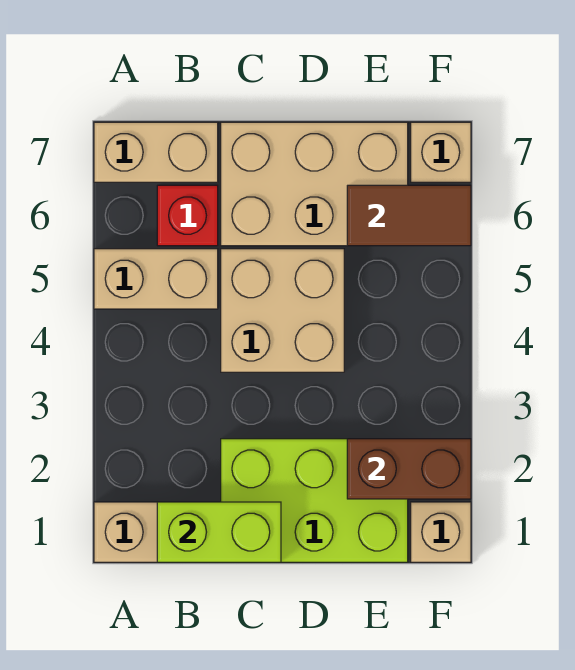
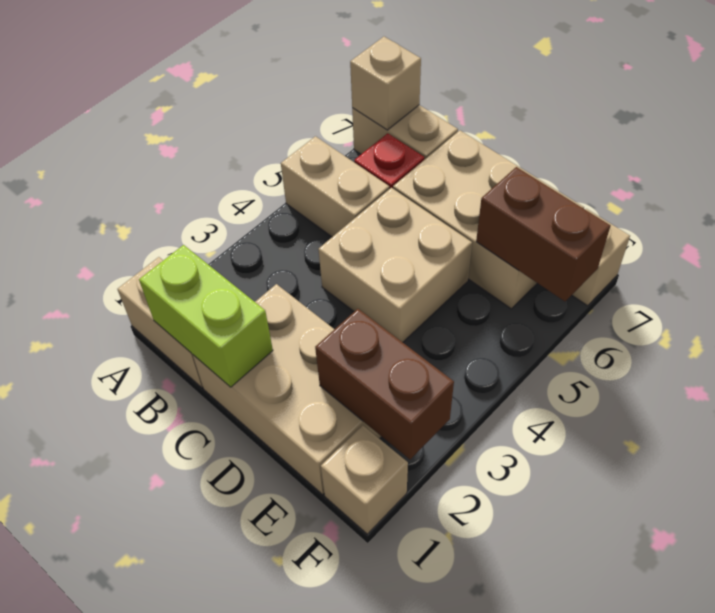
none -> tan 1x1 brick [350,37,421,130]
lime 2x3 brick [221,439,408,562] -> tan 2x3 brick [193,284,382,495]
brown 1x2 tile [347,185,471,246] -> brown 1x2 brick [476,167,611,301]

